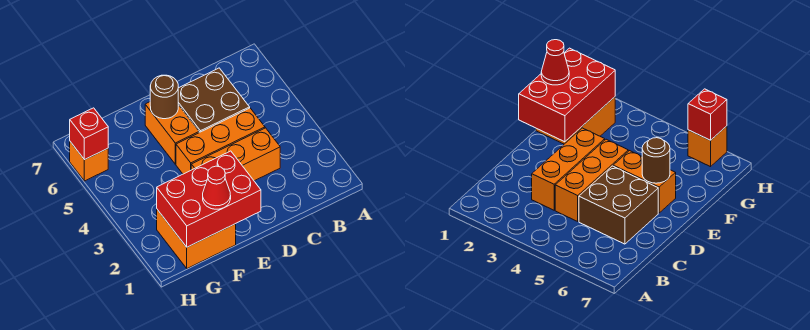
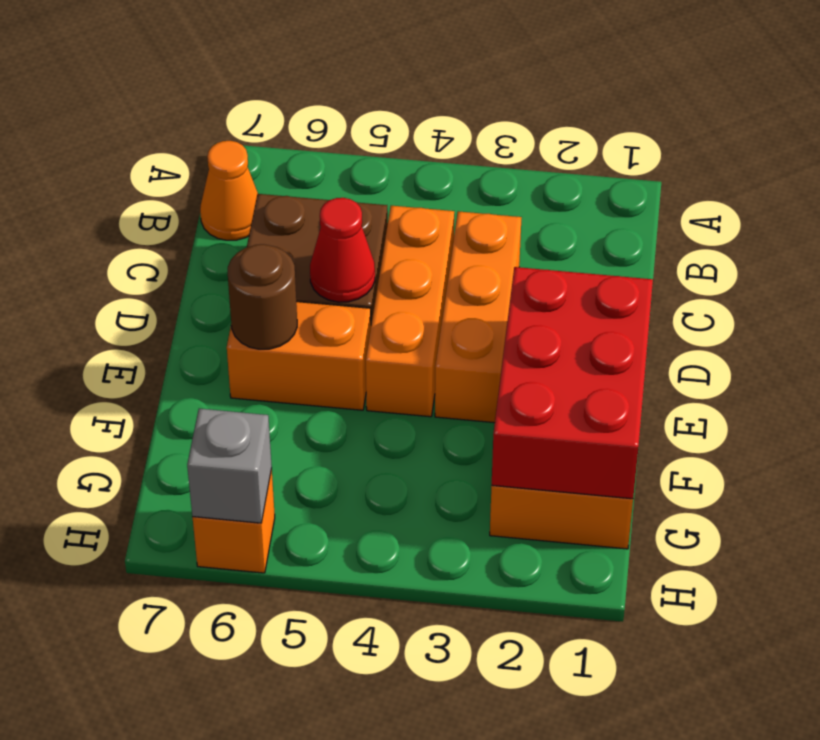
none -> orange 1x1 cone [200,141,258,240]
red 1x1 cone [203,166,231,209] -> red 1x1 cone moved to [310,198,375,302]
red 1x1 brick [70,108,108,160] -> grey 1x1 brick [187,409,272,523]

